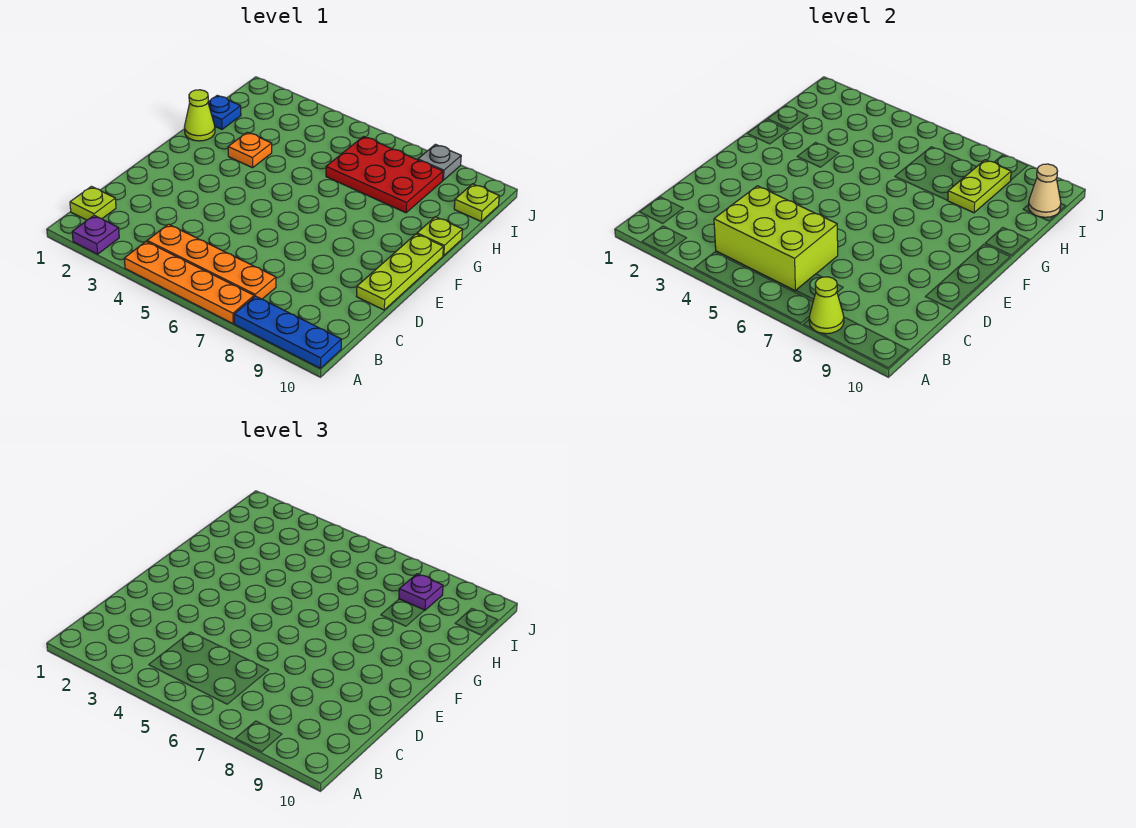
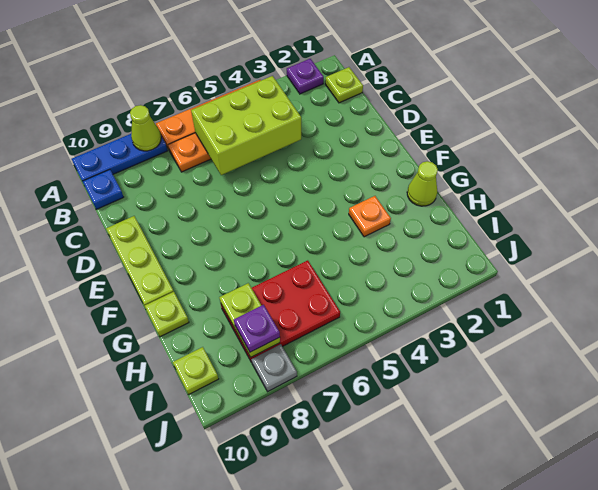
blue 1x1 plate [208,95,241,129] -> blue 1x1 plate moved to [82,170,123,210]
tan 1x1 cone [1028,164,1061,217] -> none

